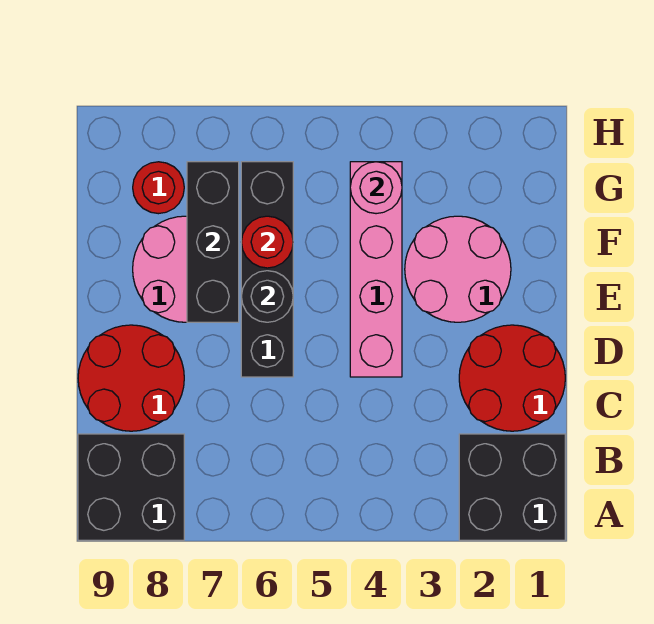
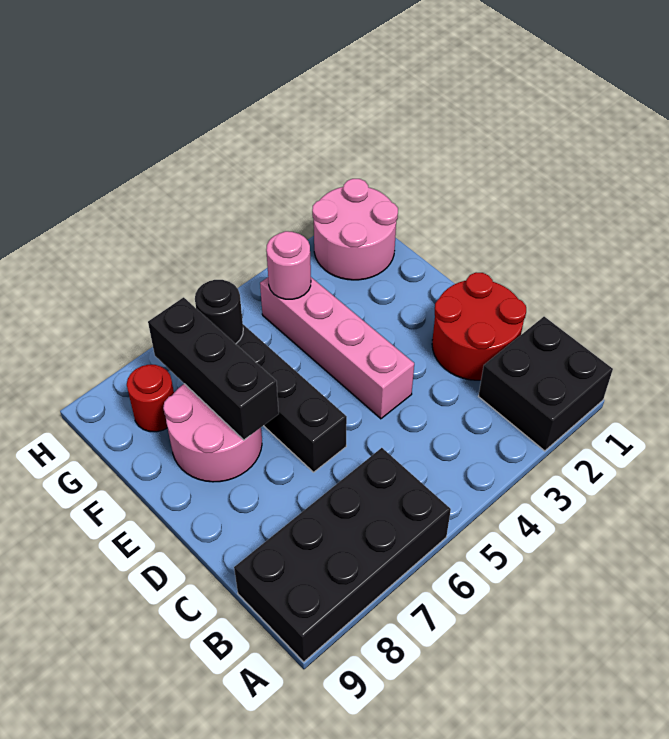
black 2x2 brick [78,434,184,540] -> black 2x4 brick [234,448,451,662]
red 2x2 round brick [78,325,184,431] -> none
pink 2x2 round brick [405,216,511,322] -> pink 2x2 round brick moved to [312,179,398,280]
black 1x1 round brick [241,271,293,322] -> black 1x1 round brick moved to [195,280,243,344]
red 1x1 round brick [241,216,293,268] -> none

